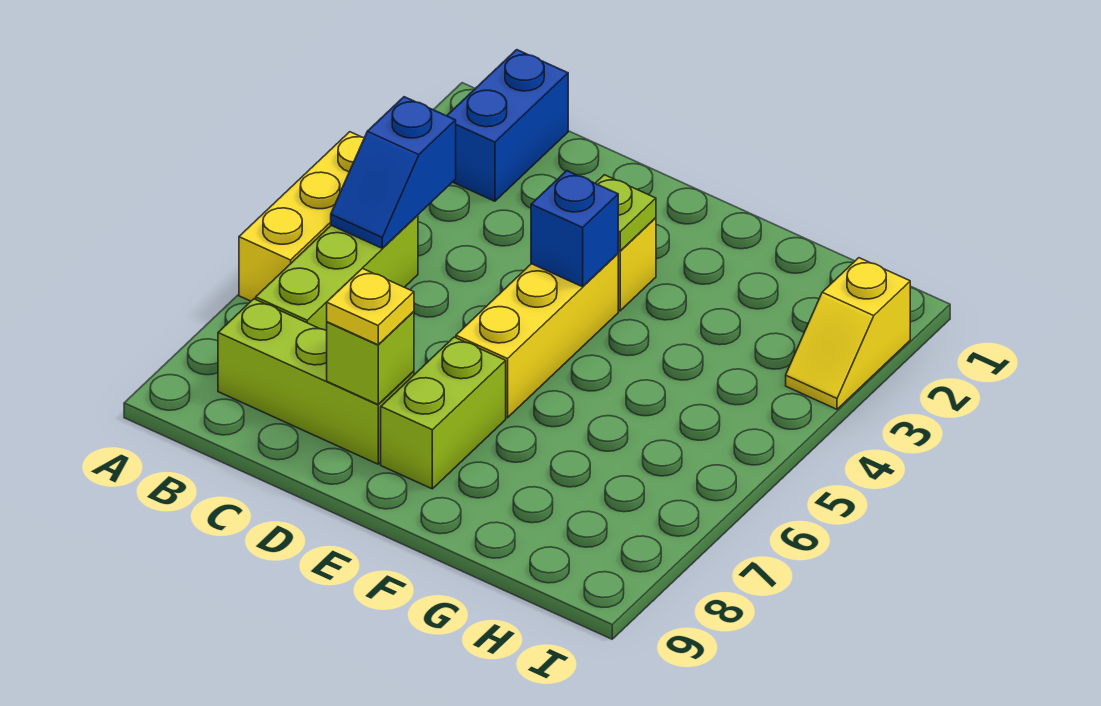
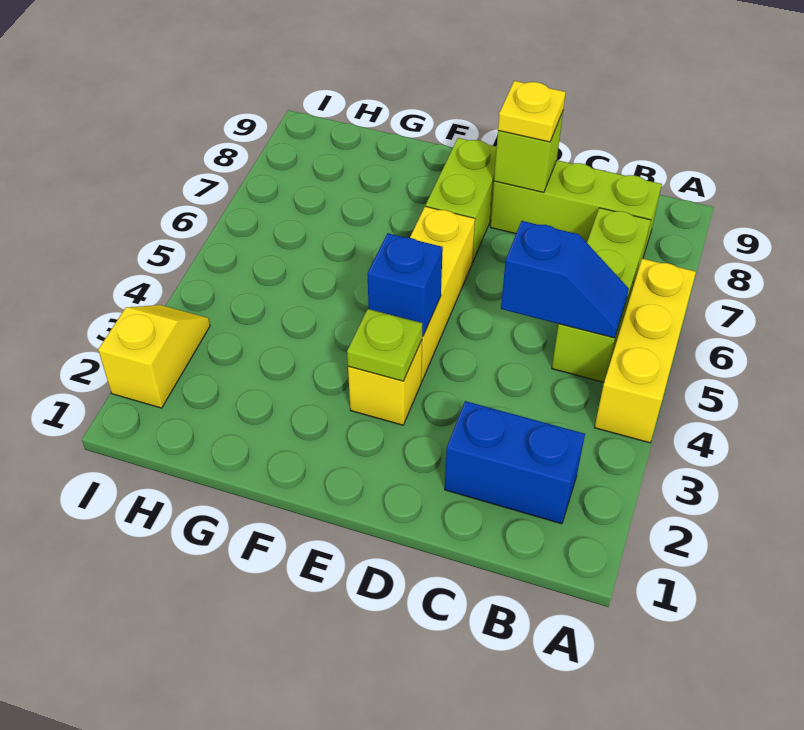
blue 1x2 brick [447,50,568,201] -> blue 1x2 brick turned to [445,401,585,524]
blue 1x2 slope [331,97,456,248] -> blue 1x2 slope turned to [501,221,629,338]

